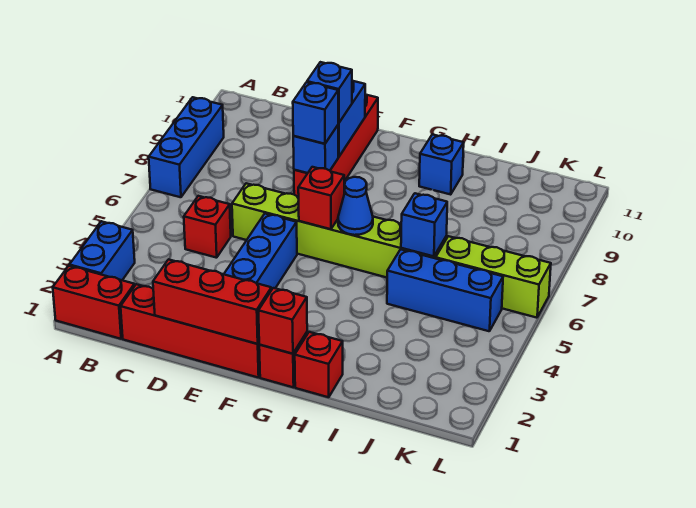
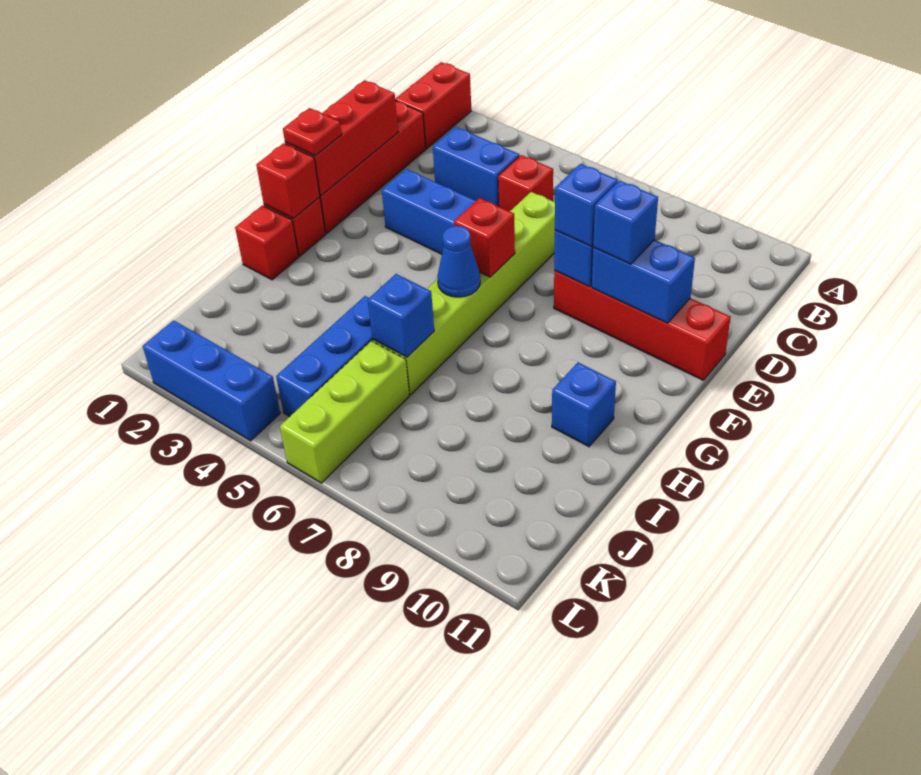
blue 1x2 brick [69,221,135,280] -> blue 1x2 brick moved to [433,127,519,206]
blue 1x3 brick [149,97,224,197] -> blue 1x3 brick moved to [142,320,280,441]
none -> red 1x1 plate [283,108,342,156]

